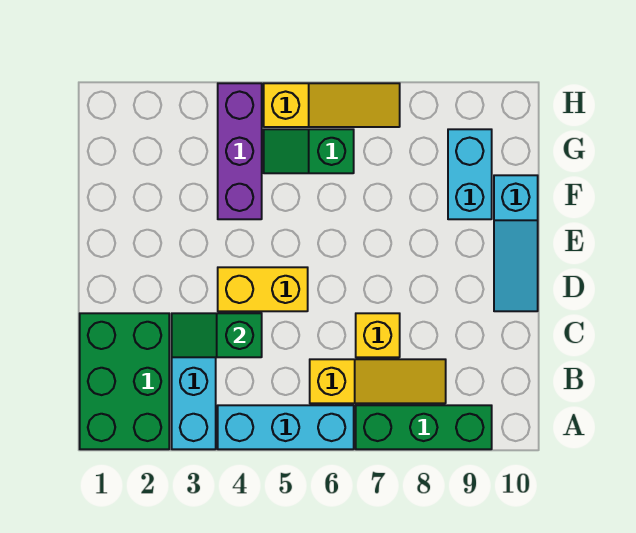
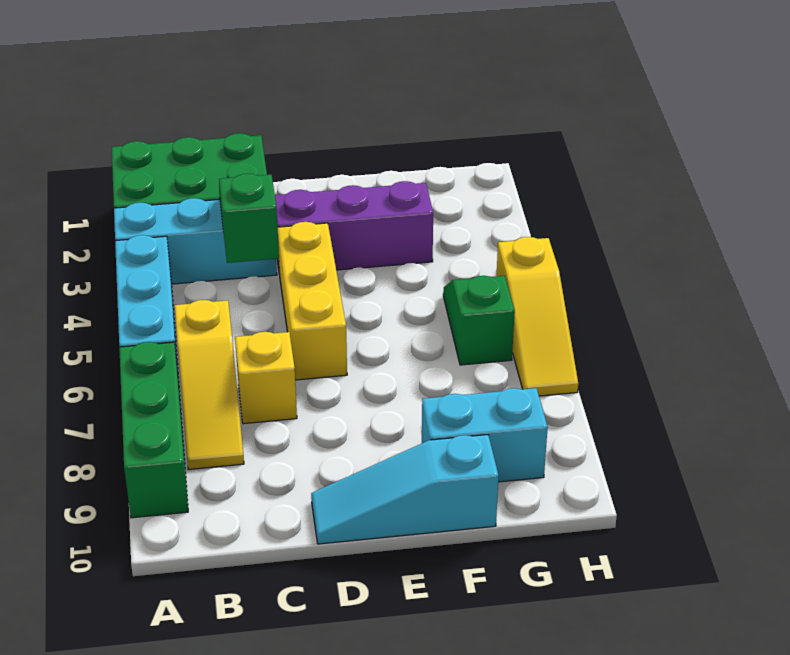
yellow 1x2 brick [218,267,308,311] -> yellow 1x3 brick [277,222,347,380]
purple 1x3 brick [218,83,262,219] -> purple 1x3 brick moved to [275,181,433,275]

